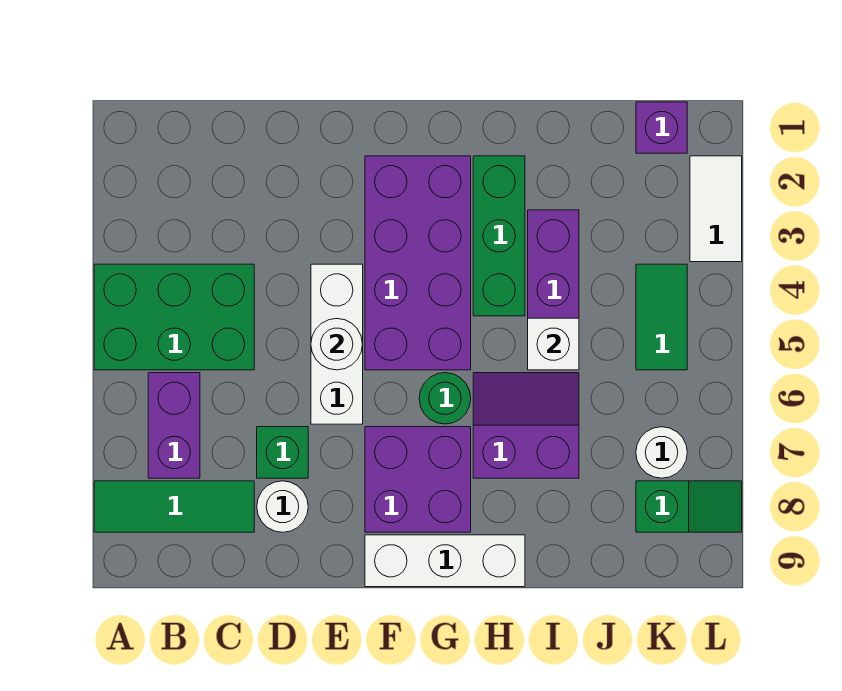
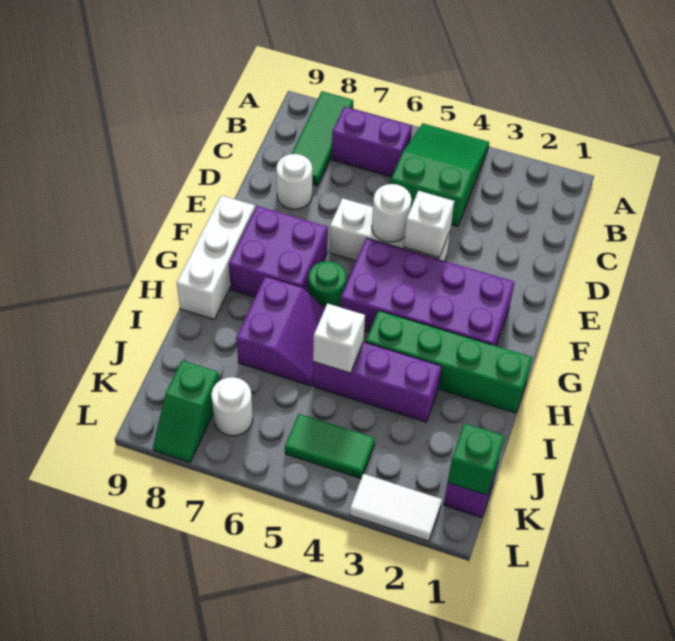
green 2x3 brick [94,264,254,370] -> green 2x3 slope [391,123,489,227]
green 1x1 brick [257,427,308,478] -> green 1x1 brick moved to [448,423,504,495]
none -> white 1x1 brick [404,191,454,258]
green 1x3 brick [473,156,525,316] -> green 1x4 brick [366,310,532,413]

